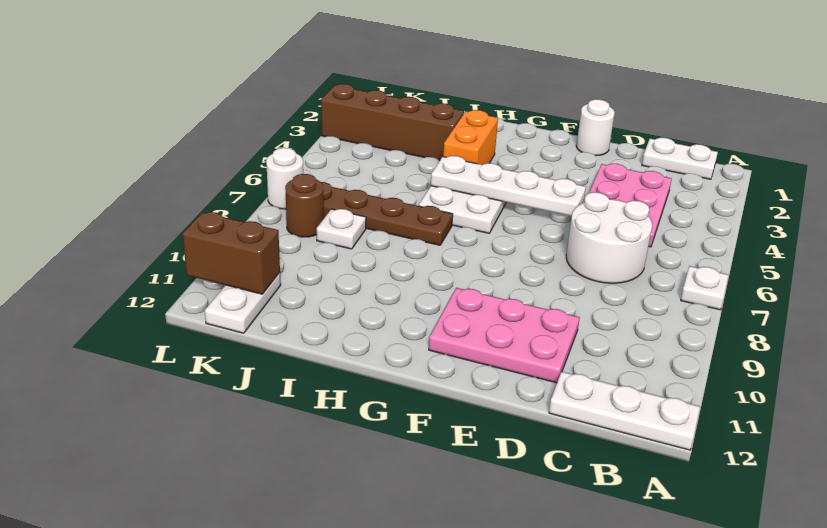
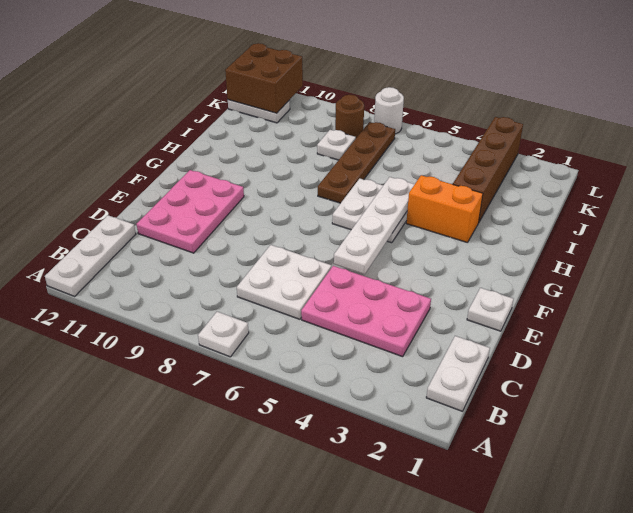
white 2x2 round brick [566,192,652,283] -> white 2x2 plate [237,245,332,319]
white 1x1 round brick [576,99,615,156] -> white 1x1 plate [467,288,513,331]
brown 1x2 brick [183,212,280,294] -> brown 2x2 brick [225,43,303,113]

